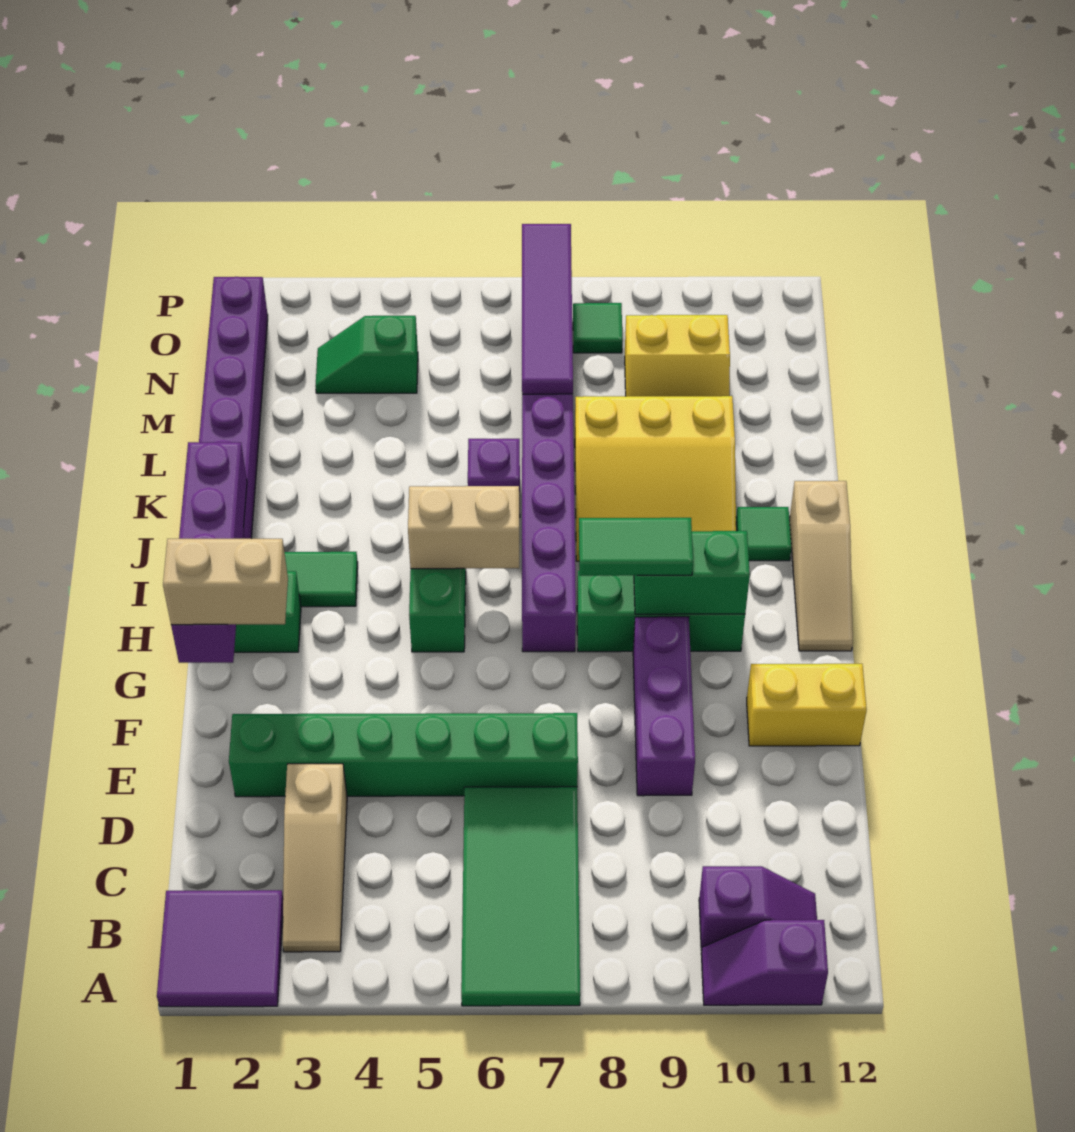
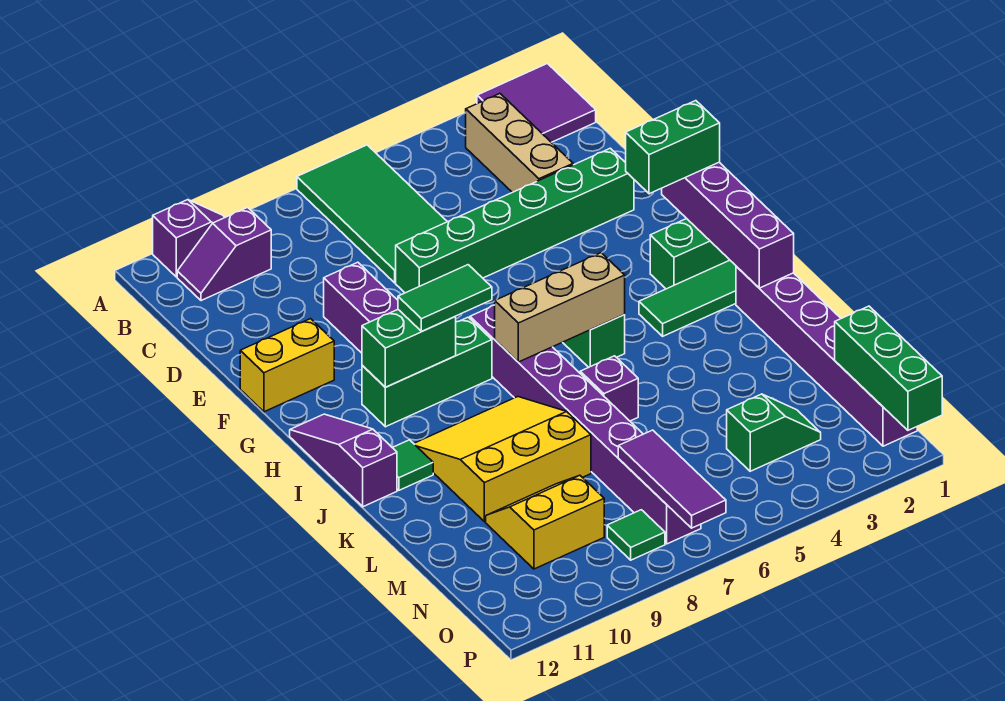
tan 1x3 slope [283,764,347,952] -> tan 1x3 brick [466,94,573,192]
tan 1x2 brick [163,539,288,625] -> green 1x2 brick [626,101,720,194]
tan 1x3 slope [789,481,853,651] -> purple 1x3 slope [290,414,397,507]
tan 1x2 brick [408,486,519,569] -> tan 1x3 brick [495,253,625,362]
purple 1x4 tile [522,224,573,394] -> purple 1x3 tile [618,430,726,528]
none -> green 1x3 brick [835,306,942,430]

